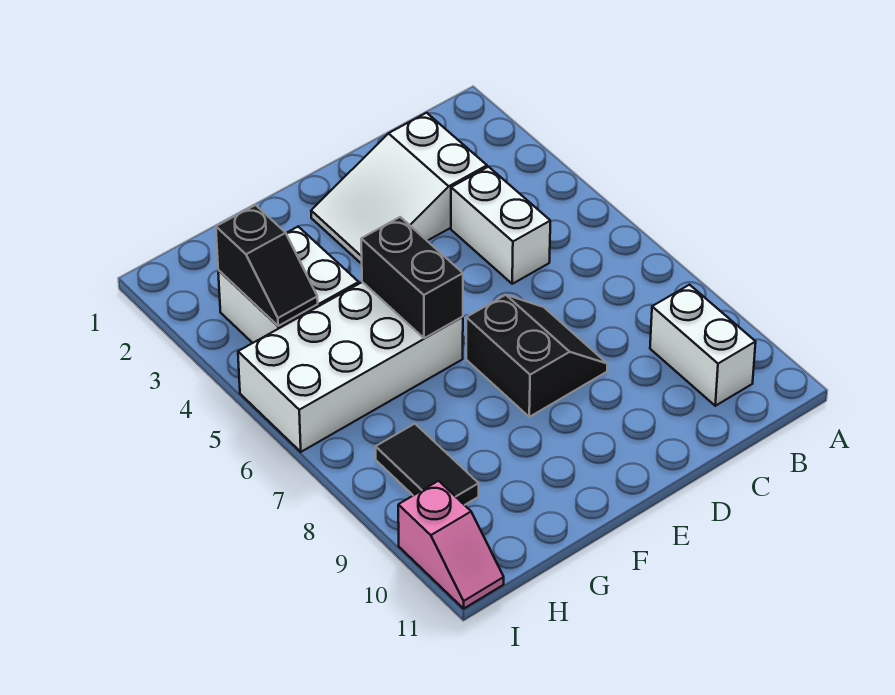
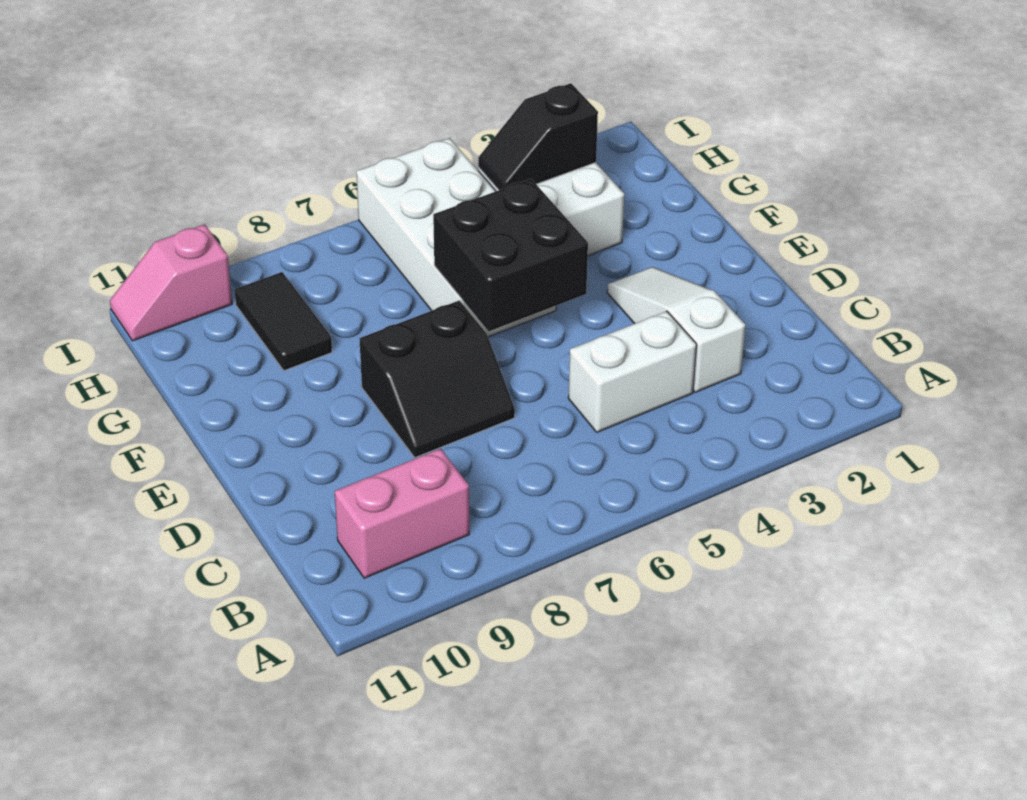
white 1x2 brick [650,285,756,406] -> pink 1x2 brick [335,449,469,578]
white 2x3 slope [311,113,487,264] -> white 1x3 slope [607,267,745,392]
black 1x2 brick [361,217,463,338] -> black 2x2 brick [433,179,588,331]
black 1x2 tile [376,424,479,505] -> black 1x2 tile turned to [234,272,332,371]

